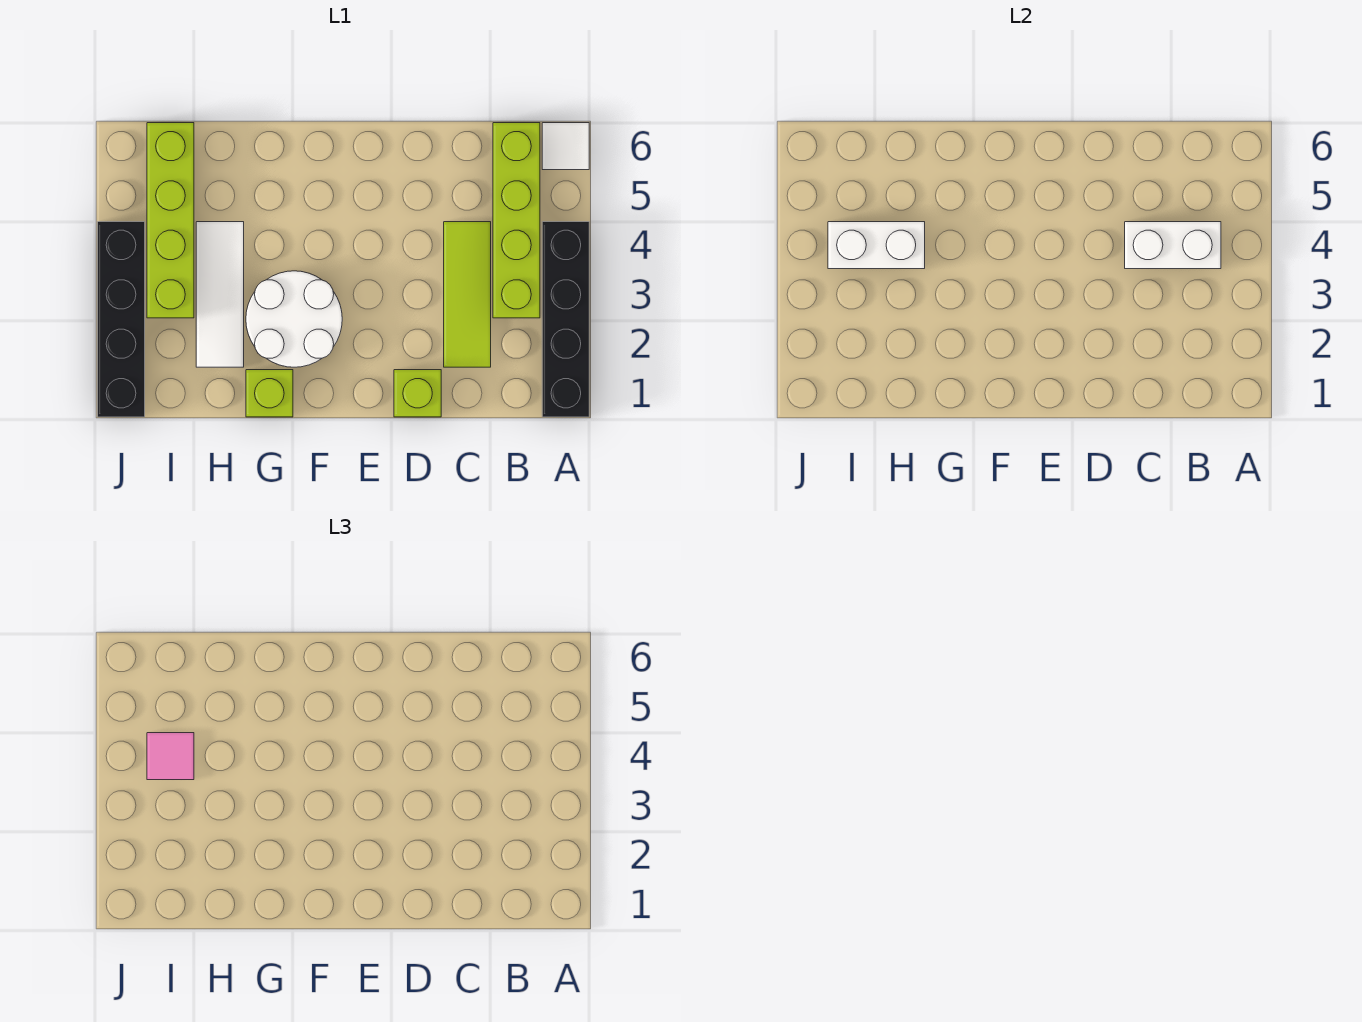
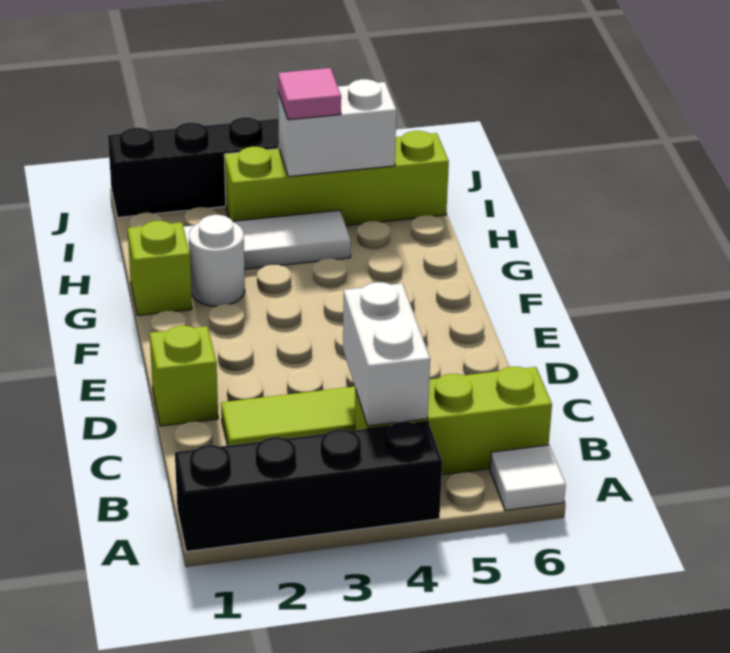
lime 1x4 brick [493,123,540,318] -> lime 1x3 brick [355,367,552,475]
white 2x2 round brick [246,271,342,367] -> white 1x1 round brick [189,215,245,306]
white 1x2 brick [828,222,925,269] -> white 1x2 brick turned to [278,79,396,177]

